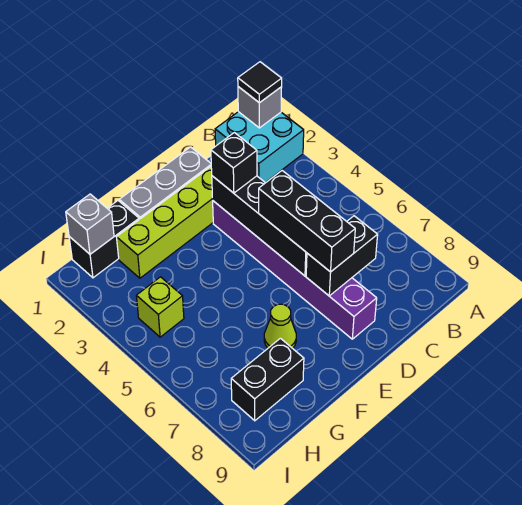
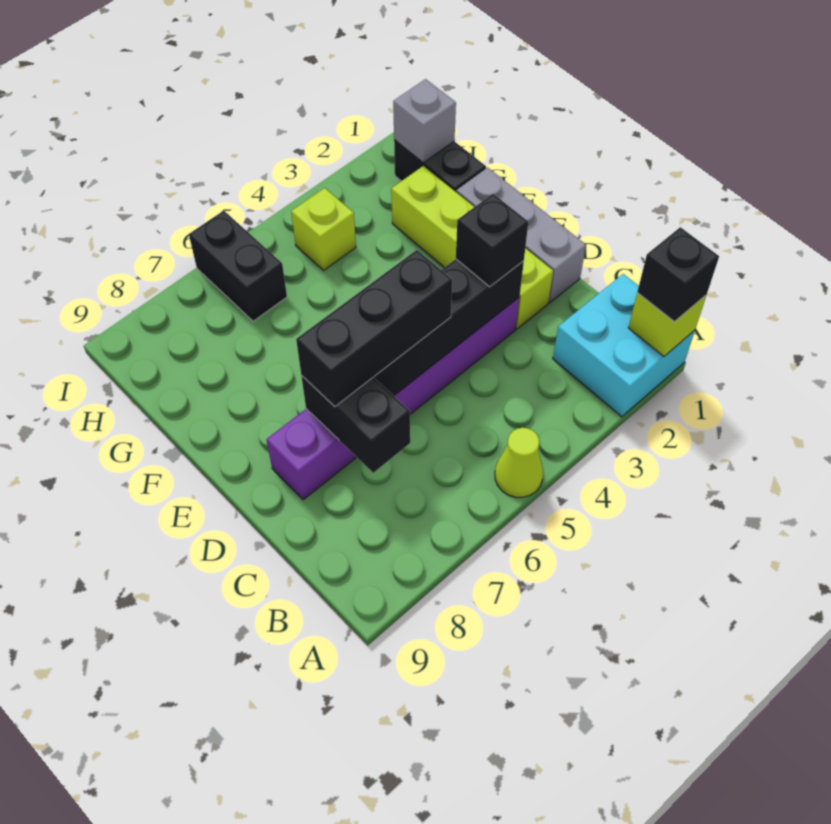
grey 1x1 brick [238,87,282,128] -> lime 1x1 brick [628,293,706,356]
black 1x1 tile [238,62,282,103] -> black 1x1 brick [637,227,719,322]
lime 1x1 cone [264,304,296,348] -> lime 1x1 cone moved to [495,428,543,497]
black 1x2 brick [231,338,304,421] -> black 1x2 brick moved to [189,211,287,321]

